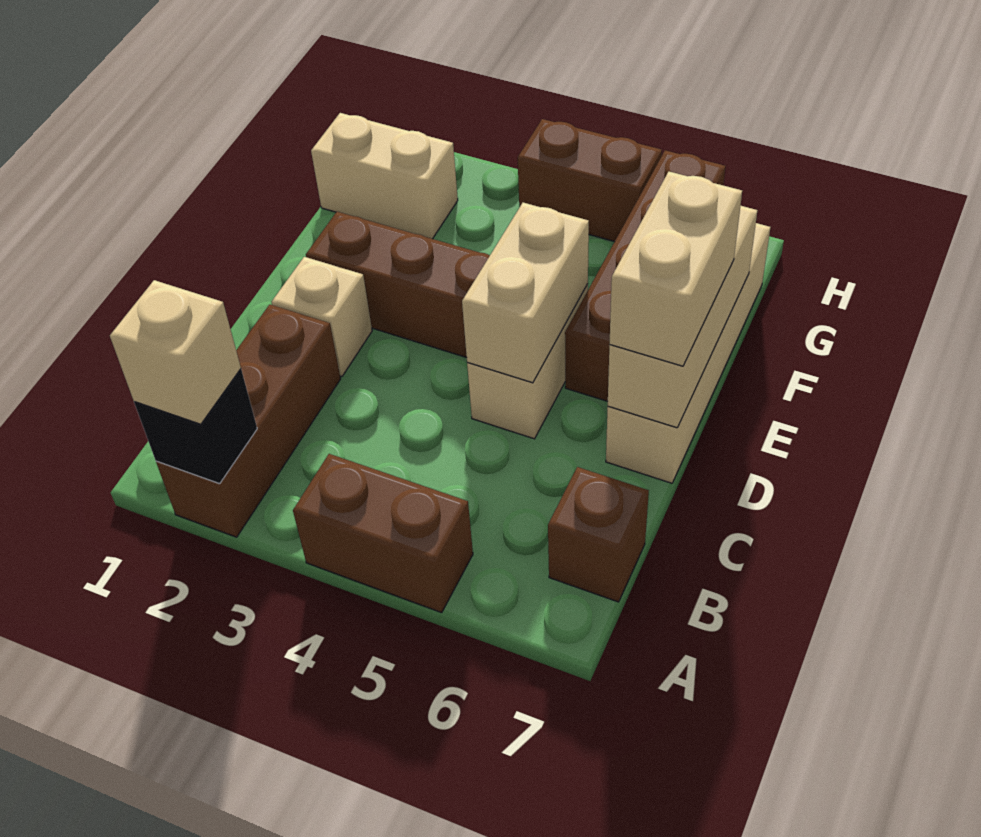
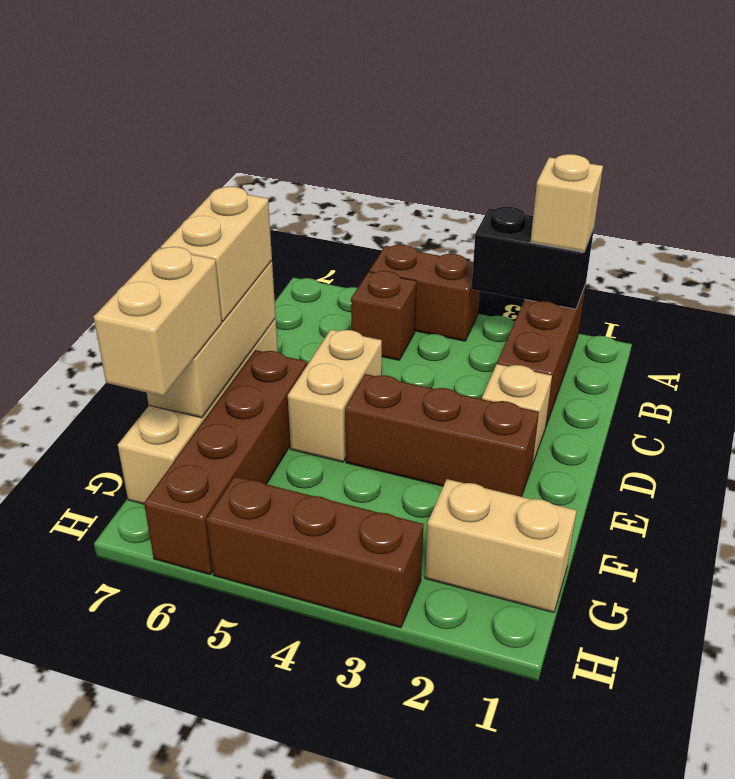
black 1x1 brick [134,369,257,484] -> black 1x2 brick [471,206,594,309]
brown 1x1 brick [548,467,649,602] -> brown 1x1 brick moved to [351,271,416,360]
tan 1x2 brick [462,203,589,383] -> tan 1x2 brick moved to [94,247,222,396]
brown 1x2 brick [518,119,662,242] -> brown 1x3 brick [206,476,423,628]

